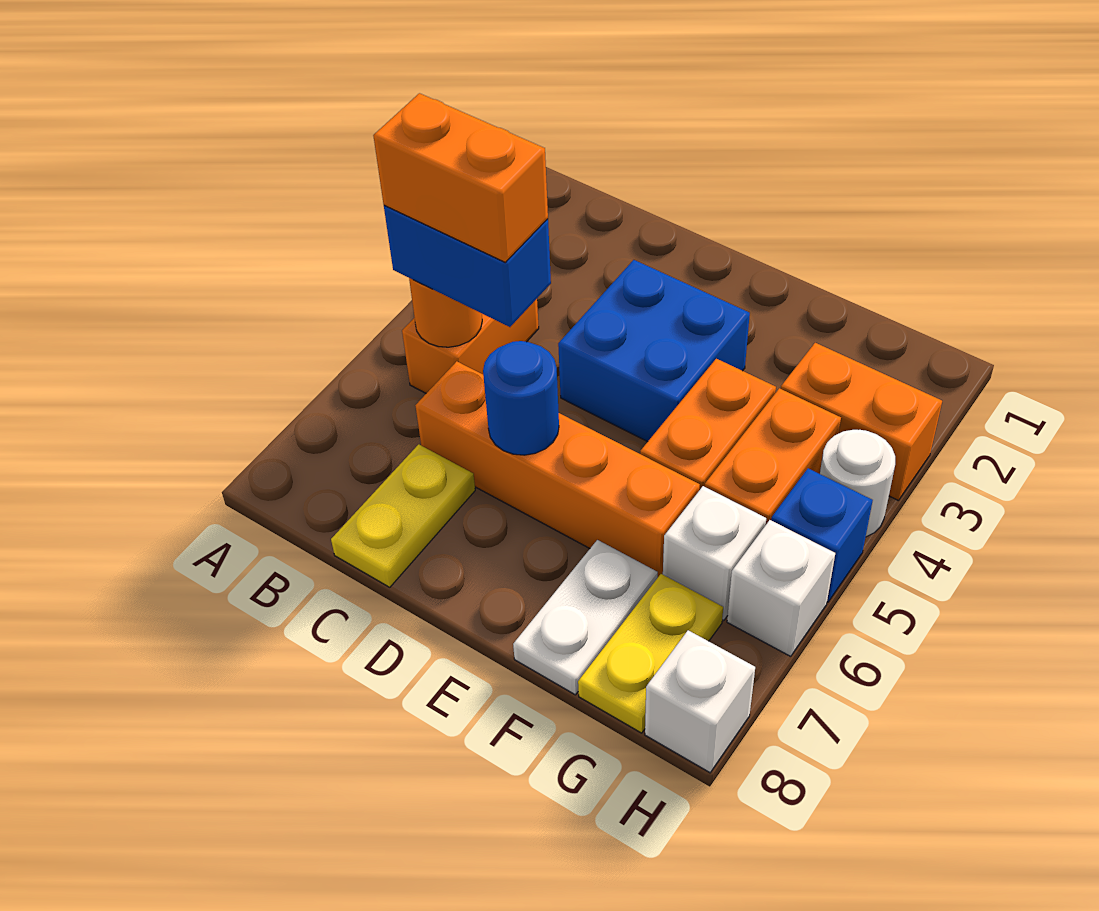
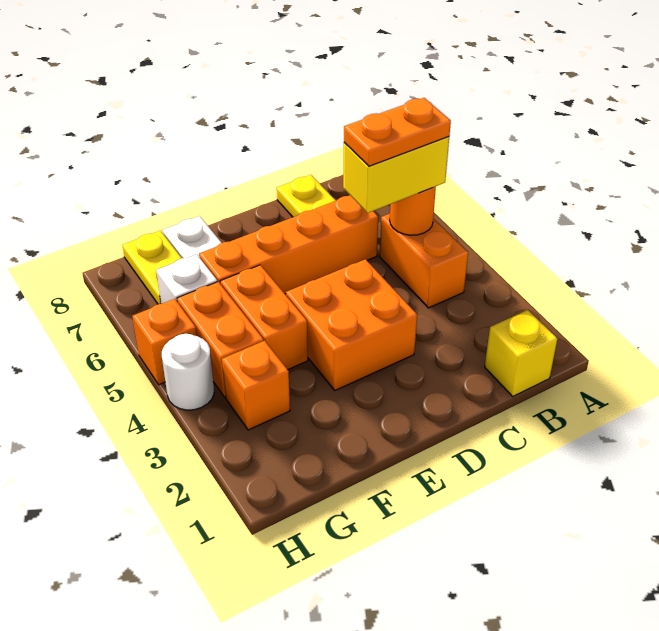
none -> yellow 1x1 brick [485,310,557,396]
blue 1x2 brick [384,205,551,327] -> yellow 1x2 brick [343,137,449,213]
orange 1x2 brick [373,93,548,262] -> orange 1x2 plate [344,98,451,166]
blue 2x2 brick [558,260,750,442] -> orange 2x2 brick [286,259,417,390]
blue 1x1 round brick [483,341,559,455] -> none
orange 1x2 brick [781,343,942,501] -> orange 1x1 brick [222,341,290,430]
blue 1x1 brick [771,468,873,602] -> orange 1x1 brick [133,299,197,385]
white 1x1 brick [727,520,835,656] -> none
white 1x1 brick [645,630,755,773] -> none

